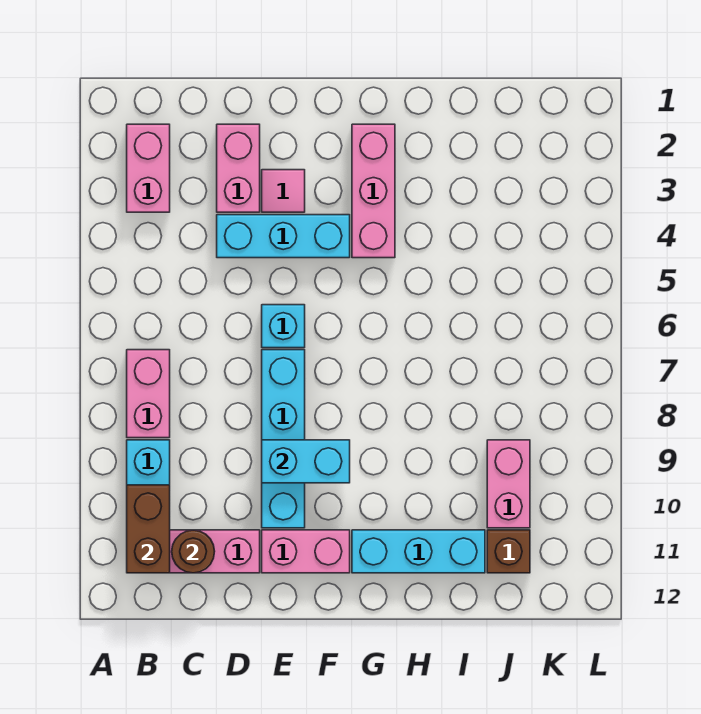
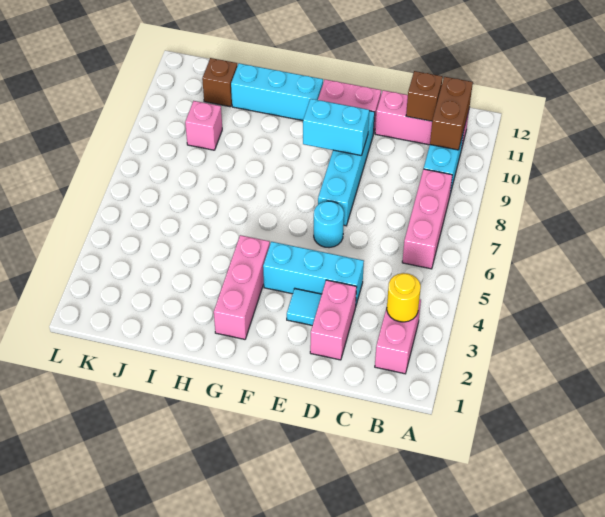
none -> yellow 1x1 round brick [387,273,421,322]
pink 1x2 brick [127,350,170,438] -> pink 1x3 brick [402,169,452,269]
brown 1x1 round brick [172,530,215,573] -> brown 1x1 brick [406,71,443,121]
pink 1x1 tile [262,170,305,212] -> cyan 1x1 tile [287,289,322,326]
cyan 1x1 brick [262,305,305,348] -> cyan 1x1 round brick [314,201,344,248]
pink 1x2 brick [487,440,530,528] -> pink 1x1 brick [185,101,222,150]

